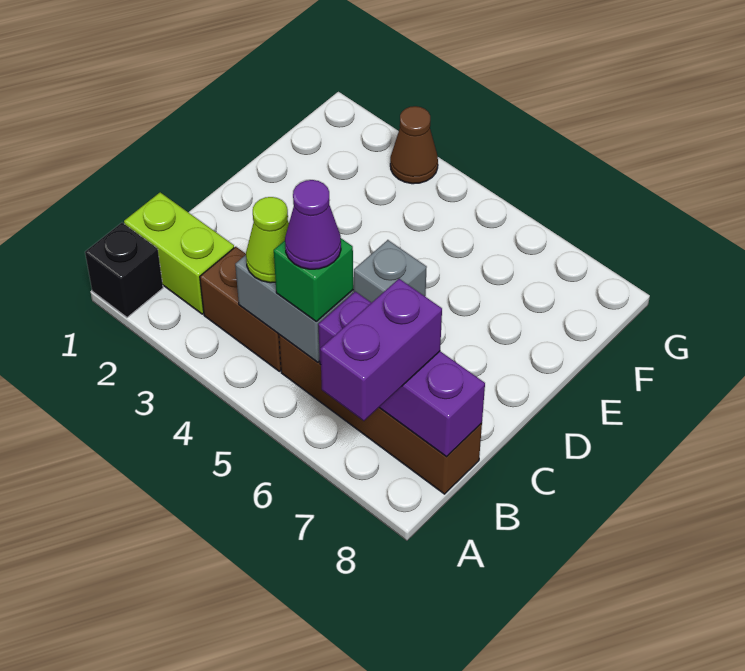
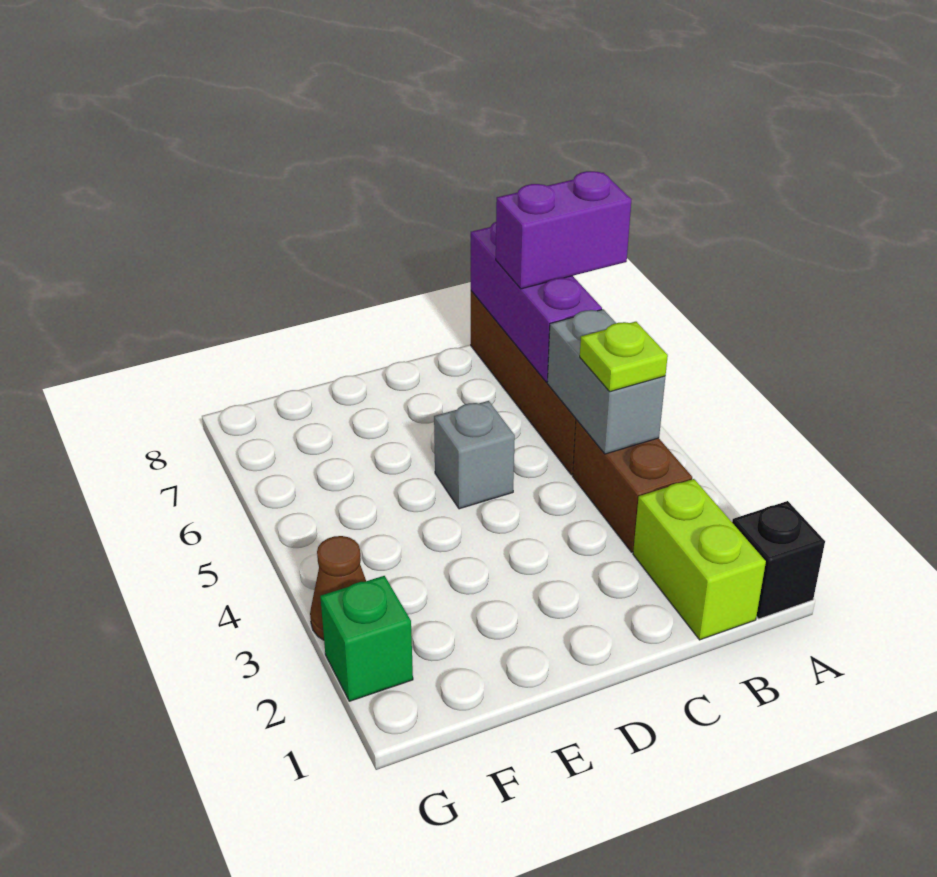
lime 1x1 cone [246,197,289,283] -> lime 1x1 plate [580,322,668,392]
green 1x1 brick [274,239,353,321] -> green 1x1 brick moved to [320,576,413,701]
purple 1x1 cone [285,180,341,269] -> none

